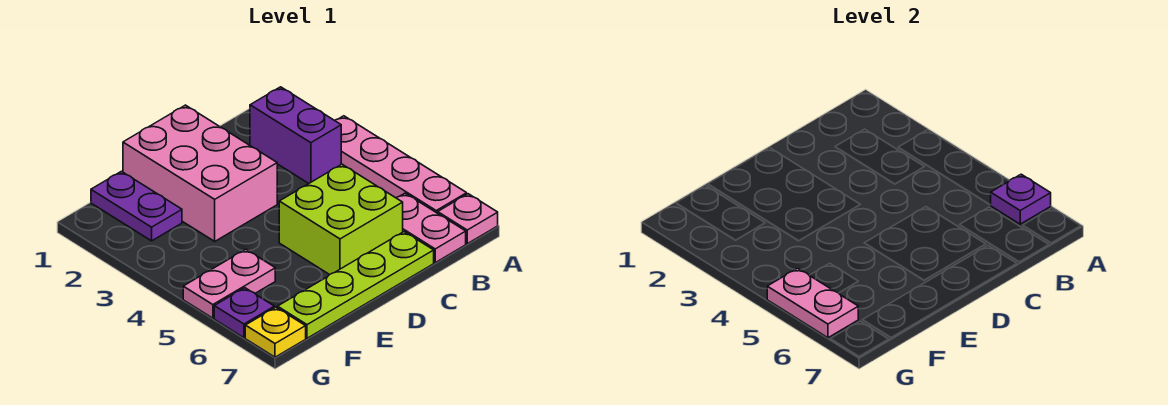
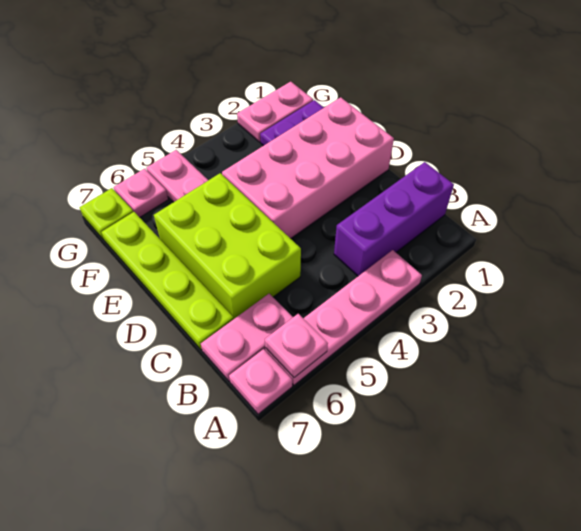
purple 1x1 plate [991,174,1051,224] -> pink 1x1 plate [265,314,328,378]
purple 1x2 brick [250,87,341,183] -> purple 1x3 brick [334,162,454,276]
lime 2x2 brick [279,164,403,275] -> lime 2x3 brick [154,173,301,319]
pink 2x3 brick [123,105,277,241] -> pink 2x4 brick [222,97,394,239]
pink 1x2 plate [767,268,858,338] -> pink 1x2 plate moved to [237,82,313,142]
purple 1x1 plate [214,288,274,338] -> pink 1x1 plate [114,169,168,217]
yellow 1x1 plate [245,307,306,357] -> lime 1x1 plate [80,188,133,240]

